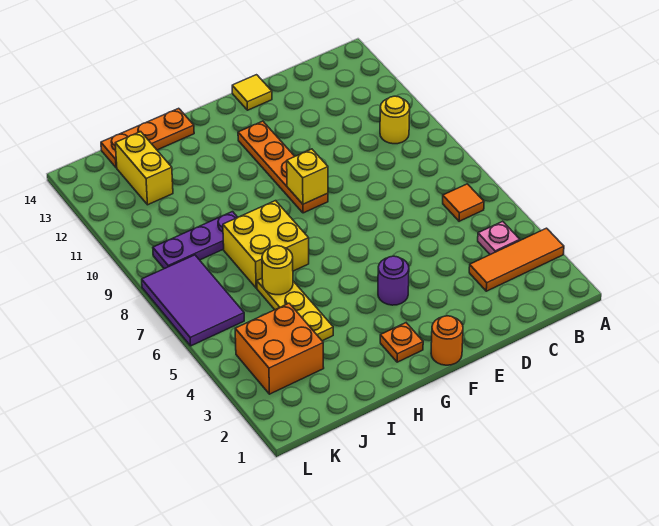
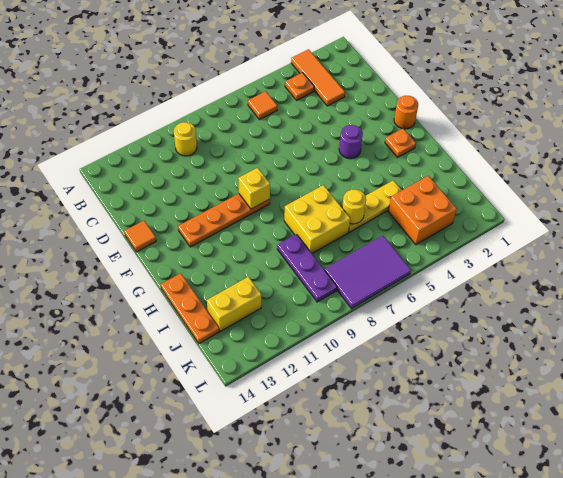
pink 1x1 plate [478,221,520,255] -> orange 1x1 plate [285,73,314,100]
yellow 1x1 tile [232,75,272,110] -> orange 1x1 tile [124,221,156,252]

